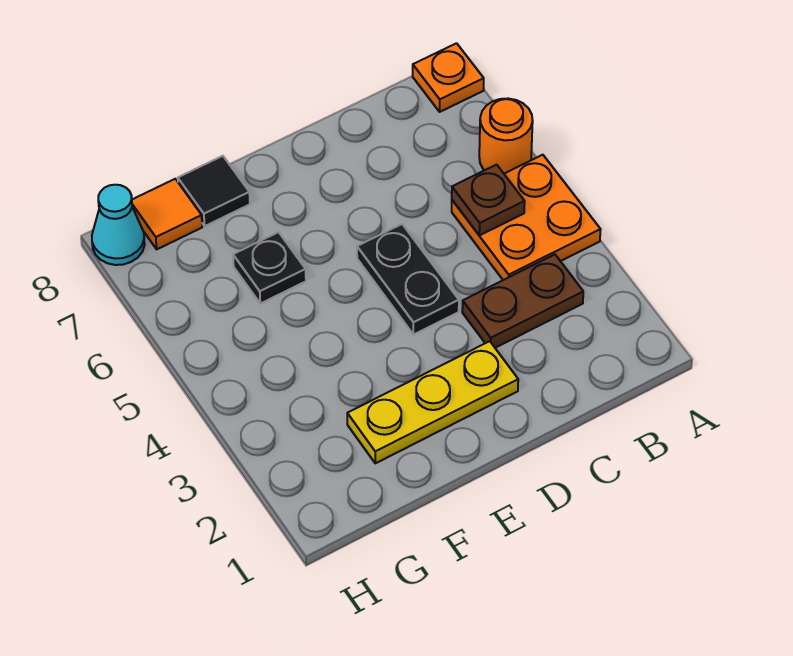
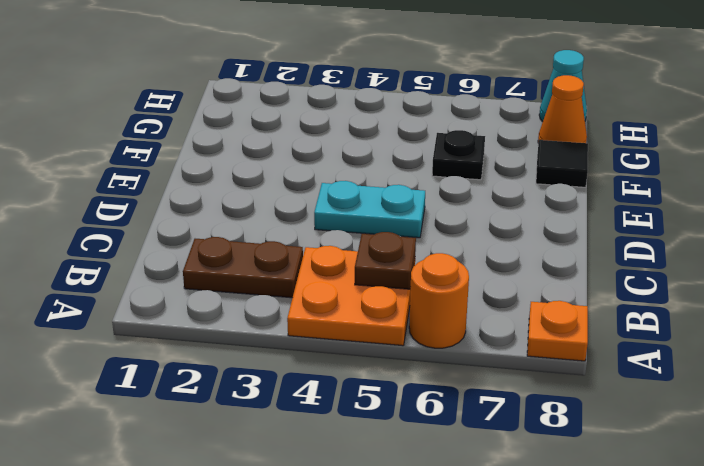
brown 1x2 plate [462,255,583,348] -> brown 1x2 plate turned to [183,237,303,298]
yellow 1x3 plate [347,341,518,463] -> none
black 1x2 plate [357,224,459,335] -> cyan 1x2 plate [314,181,425,238]
orange 1x1 tile [132,179,202,249] -> orange 1x1 cone [538,75,587,143]

